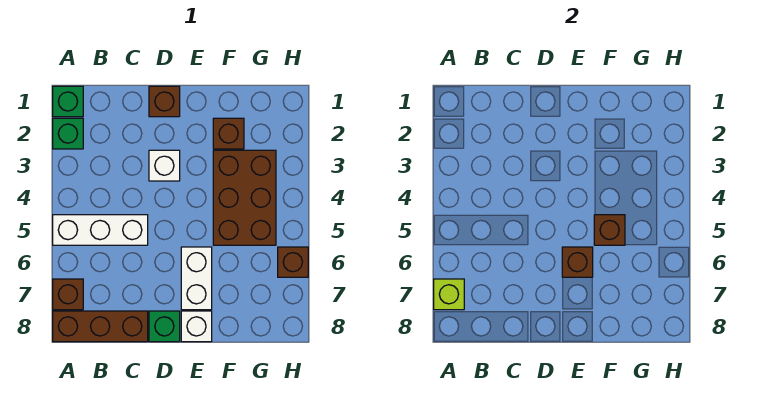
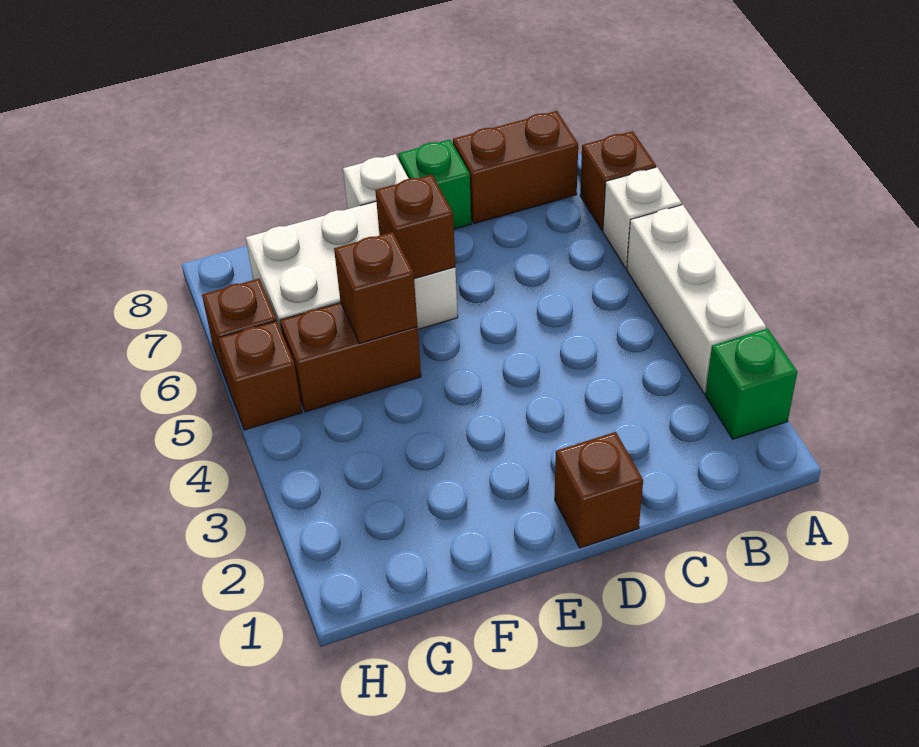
green 1x1 brick [53,86,83,117] -> none
white 1x3 brick [53,215,148,245] -> white 1x3 brick turned to [627,205,766,393]
lime 1x1 brick [434,279,464,310] -> none
brown 1x3 brick [53,311,148,342] -> brown 1x2 brick [453,111,578,224]
white 1x1 brick [149,150,180,181] -> white 1x1 brick moved to [603,167,682,268]
white 1x2 brick [181,247,212,310] -> white 2x3 brick [246,202,458,332]
brown 1x1 brick [213,118,244,149] -> brown 1x1 brick moved to [218,321,302,430]
brown 2x3 brick [213,150,276,245] -> brown 1x2 brick [280,303,421,412]

